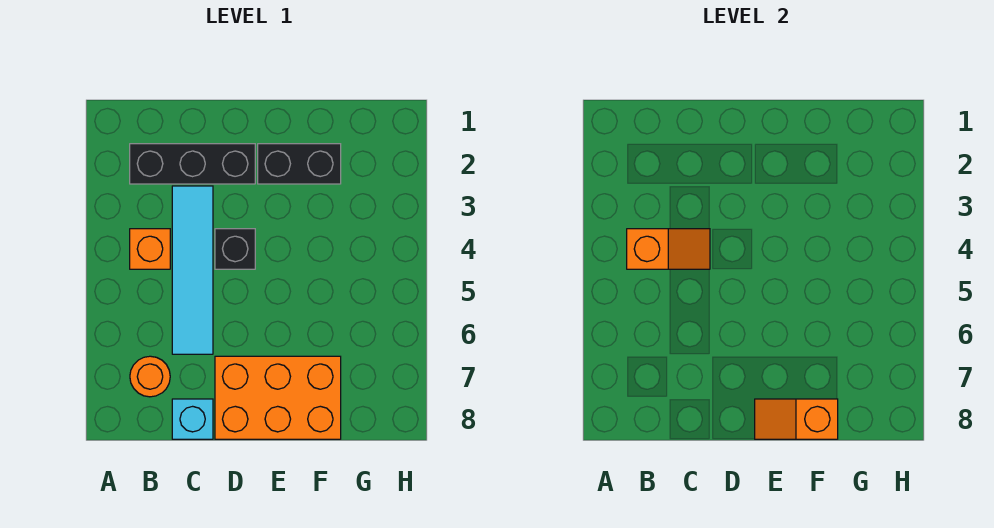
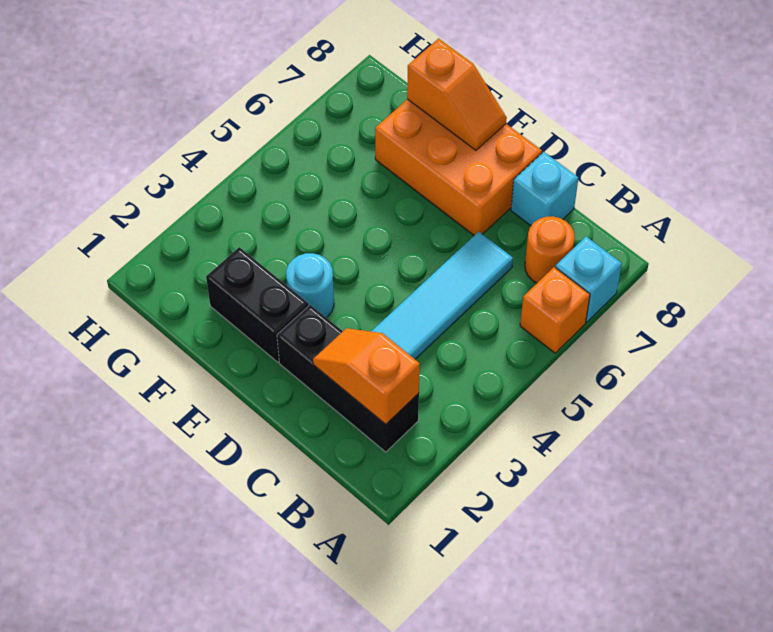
none -> cyan 1x1 brick [555,237,622,322]
orange 1x1 brick [130,229,170,269] -> orange 1x1 brick moved to [520,267,590,353]
orange 1x2 slope [627,229,710,269] -> orange 1x2 slope moved to [313,328,420,424]
black 1x1 brick [215,229,255,269] -> none
none -> cyan 1x1 round brick [286,253,334,318]

